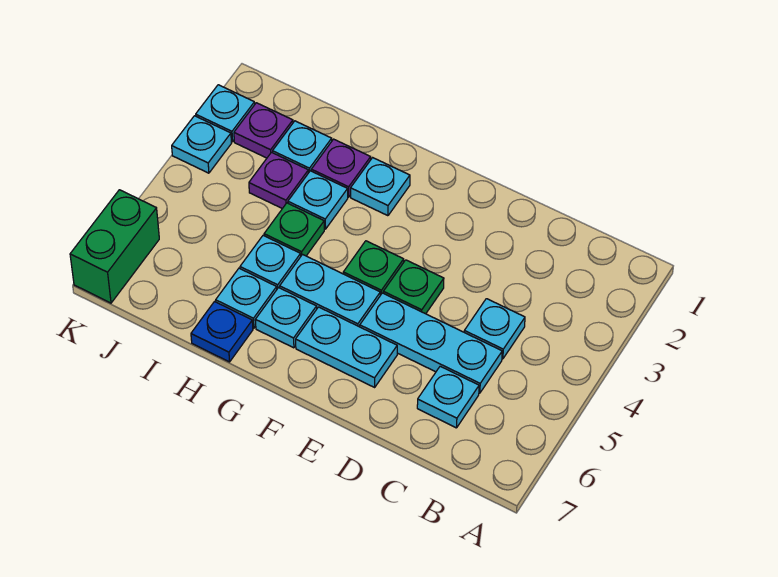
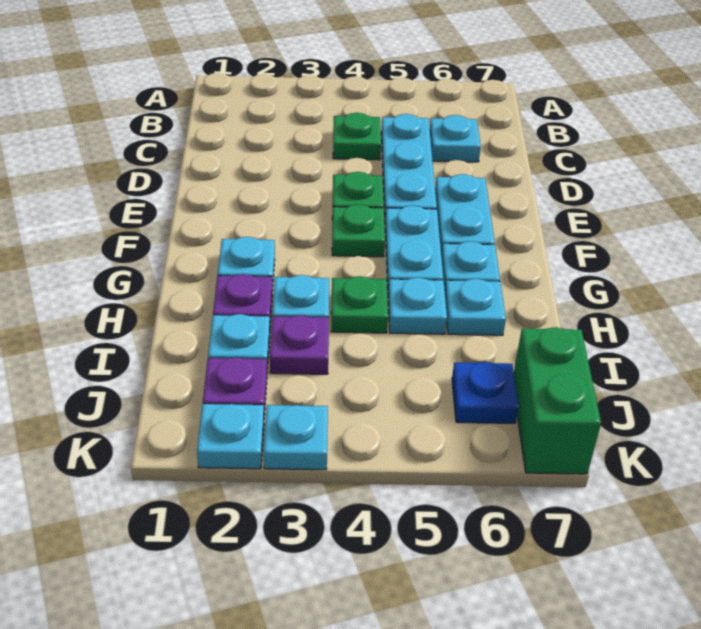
cyan 1x1 plate [464,299,525,359] -> green 1x1 plate [333,113,381,160]
blue 1x1 plate [191,302,253,362] -> blue 1x1 plate moved to [452,362,519,423]
green 1x2 brick [70,190,159,303] -> green 1x2 brick turned to [514,327,601,474]

